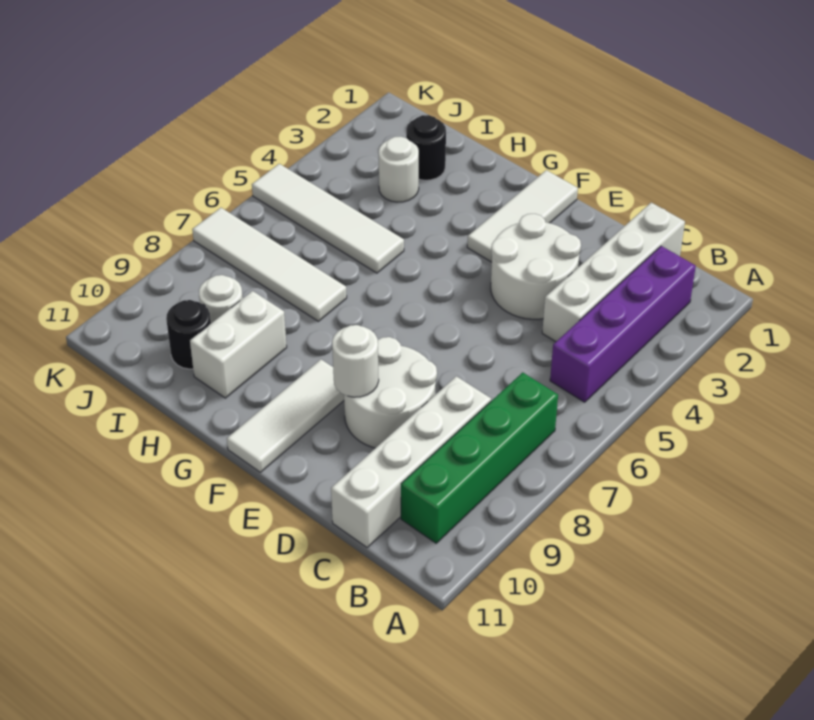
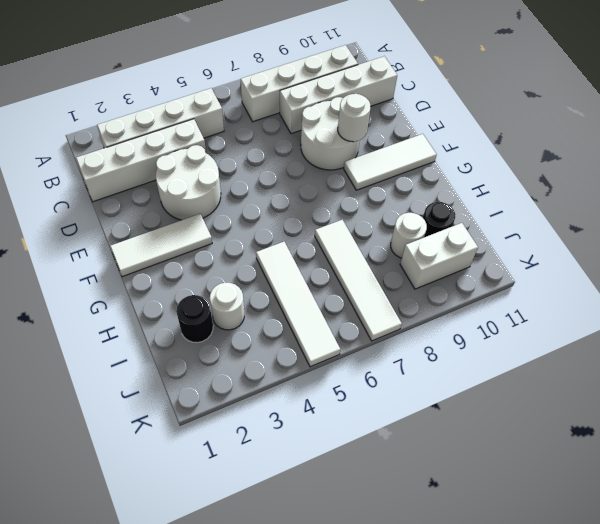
purple 1x4 brick [550,246,696,402] -> white 1x4 brick [97,88,224,148]
green 1x4 brick [401,373,558,543] -> white 1x4 brick [241,45,358,122]
white 1x2 brick [190,291,287,398] -> white 1x2 brick moved to [400,223,478,289]

